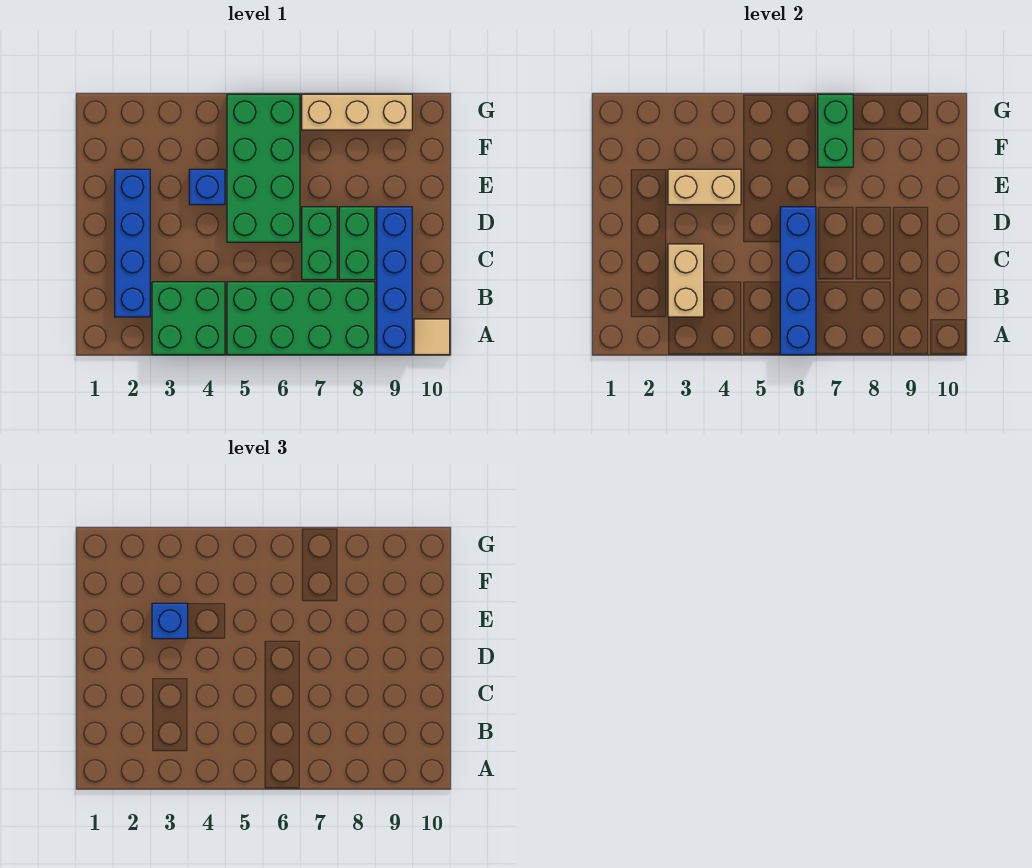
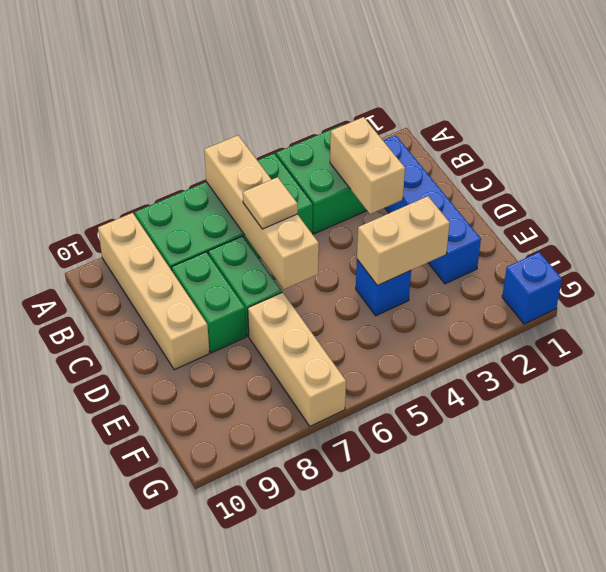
blue 1x4 brick [780,207,816,355] -> tan 1x4 brick [204,135,319,289]
blue 1x4 brick [377,207,412,355] -> tan 1x4 brick [98,213,210,370]
tan 1x1 tile [414,319,450,355] -> tan 1x1 tile moved to [243,177,298,229]
green 2x4 brick [227,94,300,242] -> none
blue 1x1 brick [152,603,188,639] -> blue 1x1 brick moved to [502,252,562,324]
green 1x2 brick [818,94,853,167] -> none
tan 1x3 brick [302,94,412,130] -> tan 1x3 brick turned to [248,292,346,426]

